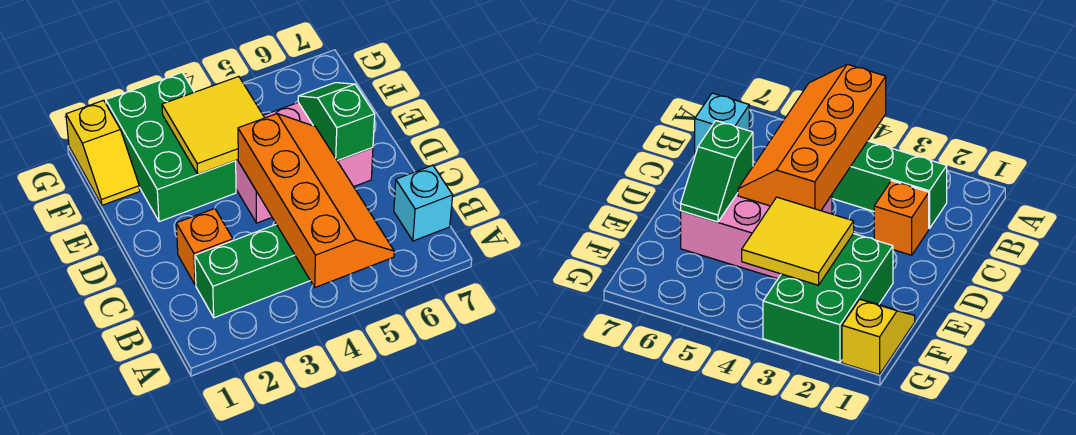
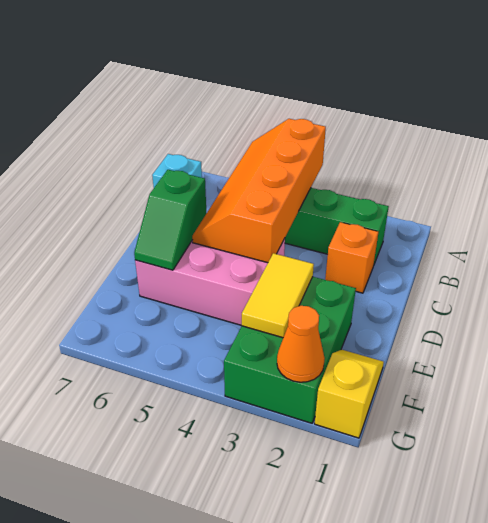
yellow 2x2 tile [162,77,264,174] -> yellow 1x2 tile [242,253,314,338]
none -> orange 1x1 cone [277,306,325,382]

